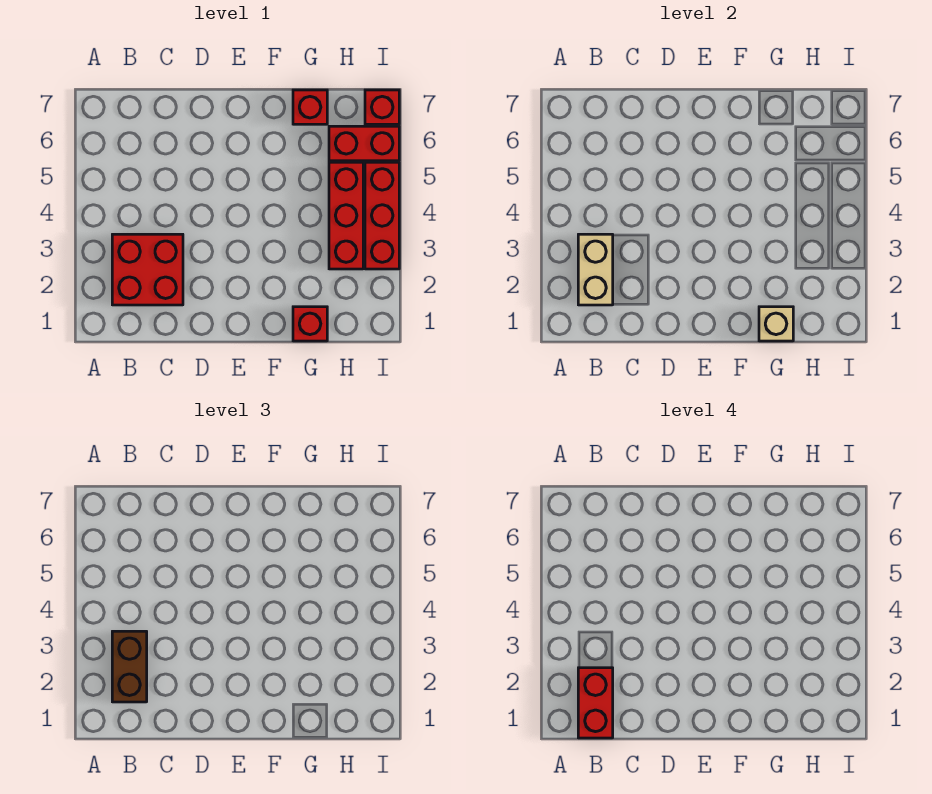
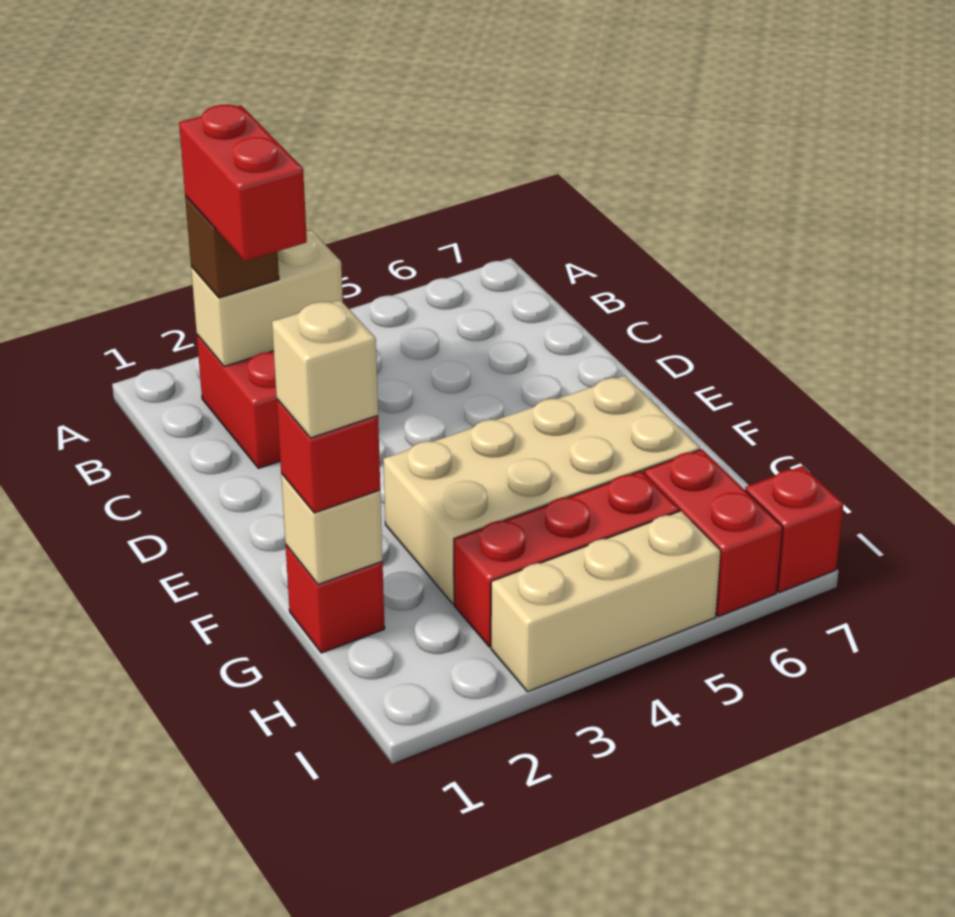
red 1x2 brick [578,668,613,738] -> red 1x2 brick turned to [179,105,307,261]
brown 1x2 brick [112,631,147,702] -> brown 1x1 brick [185,196,279,298]
none -> tan 2x4 brick [383,376,700,604]
none -> tan 1x1 brick [272,300,378,438]
red 1x1 brick [293,90,327,124] -> red 1x1 brick moved to [277,399,380,513]
red 1x3 brick [365,162,399,269] -> tan 1x3 brick [491,511,721,692]

